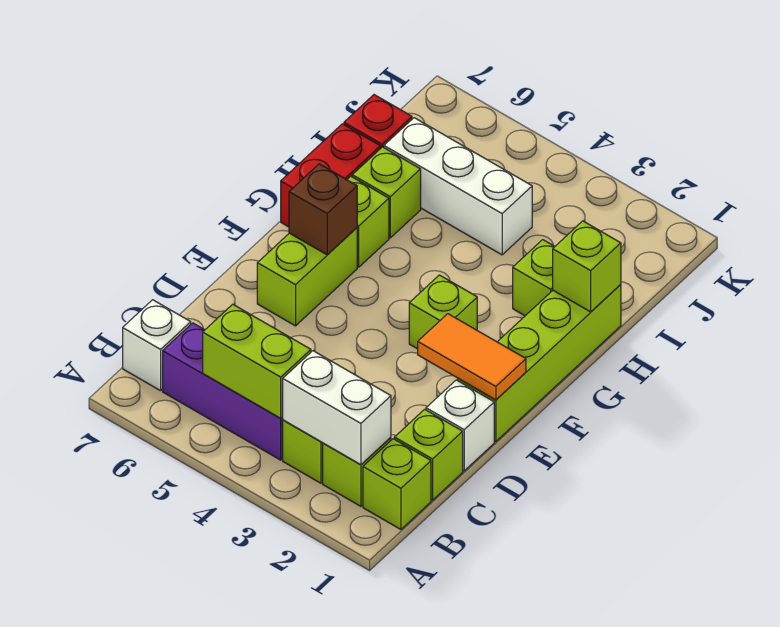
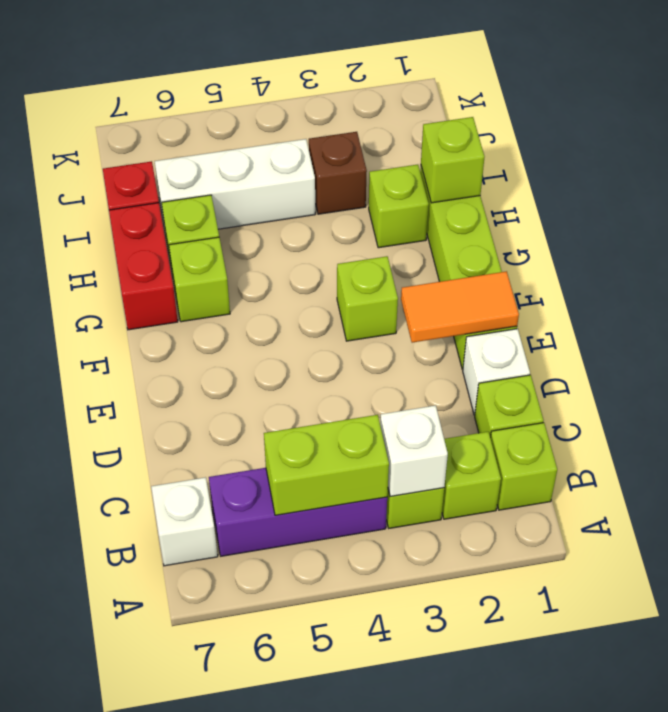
white 1x2 brick [283,351,391,465] -> white 1x1 brick [380,405,448,497]
lime 1x2 brick [257,228,357,326] -> none
brown 1x1 brick [289,164,357,255] -> brown 1x1 brick moved to [309,132,367,214]

